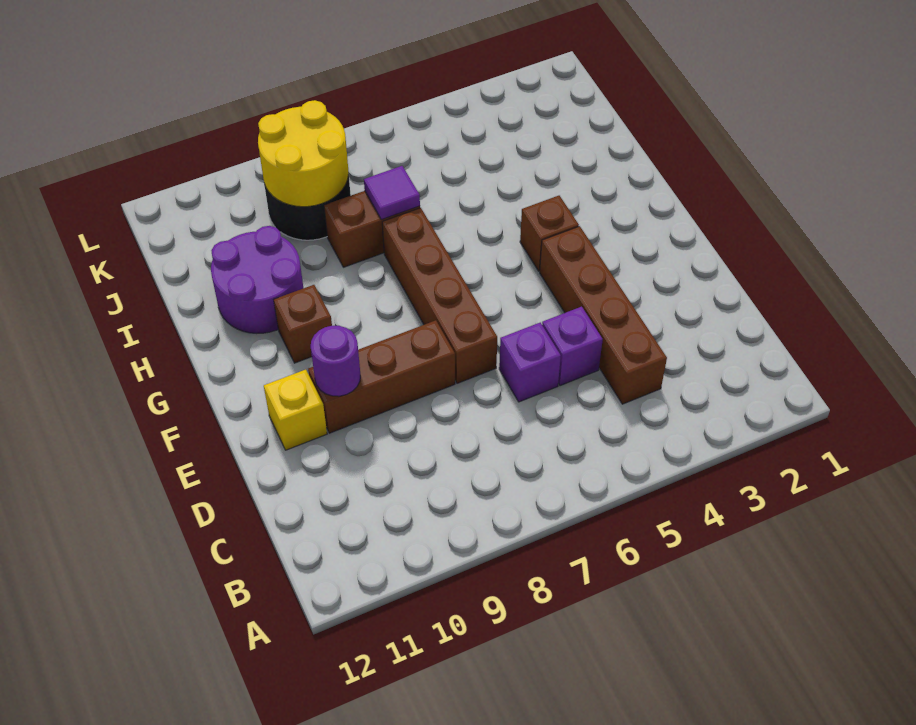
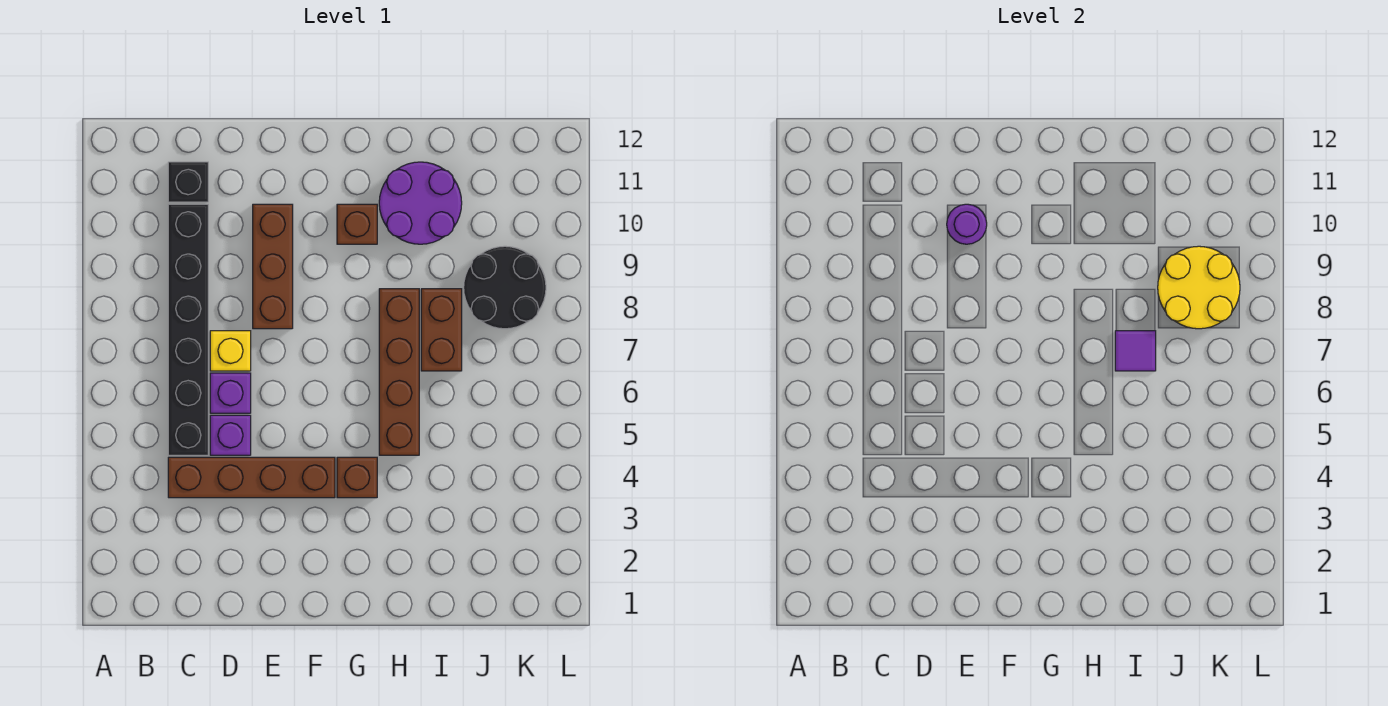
none -> black 1x6 brick [168,204,208,455]
none -> black 1x1 brick [168,162,208,202]
brown 1x4 brick [382,208,497,383] -> brown 1x4 brick turned to [379,289,419,455]
yellow 1x1 brick [264,370,327,450] -> yellow 1x1 brick moved to [210,331,251,371]

